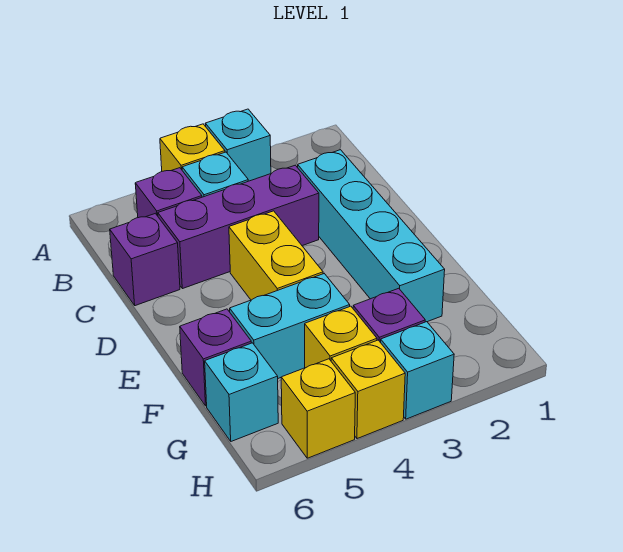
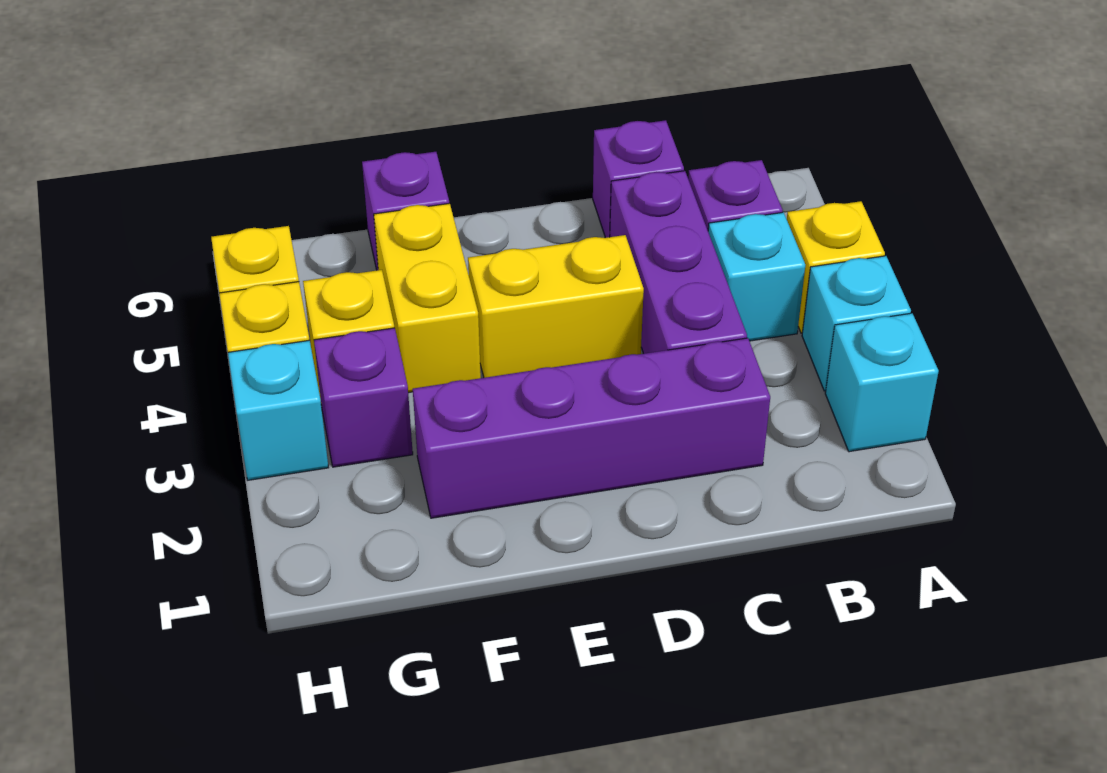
cyan 1x4 brick [298,150,445,322] -> purple 1x4 brick [413,338,770,518]
cyan 1x2 brick [230,274,350,378] -> yellow 1x2 brick [374,203,481,393]
cyan 1x1 brick [205,343,278,441] -> cyan 1x1 brick moved to [825,313,939,452]

